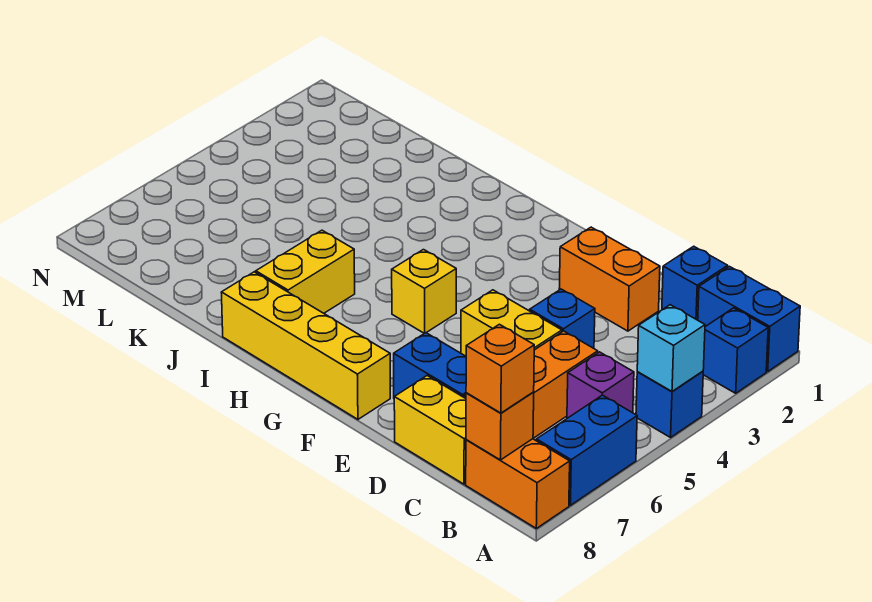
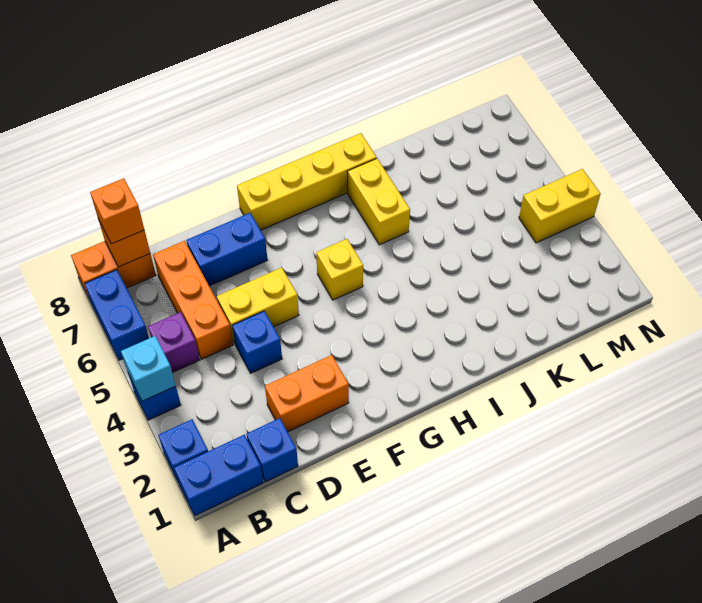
yellow 1x2 brick [394,376,466,484] -> yellow 1x2 brick moved to [519,169,601,243]

